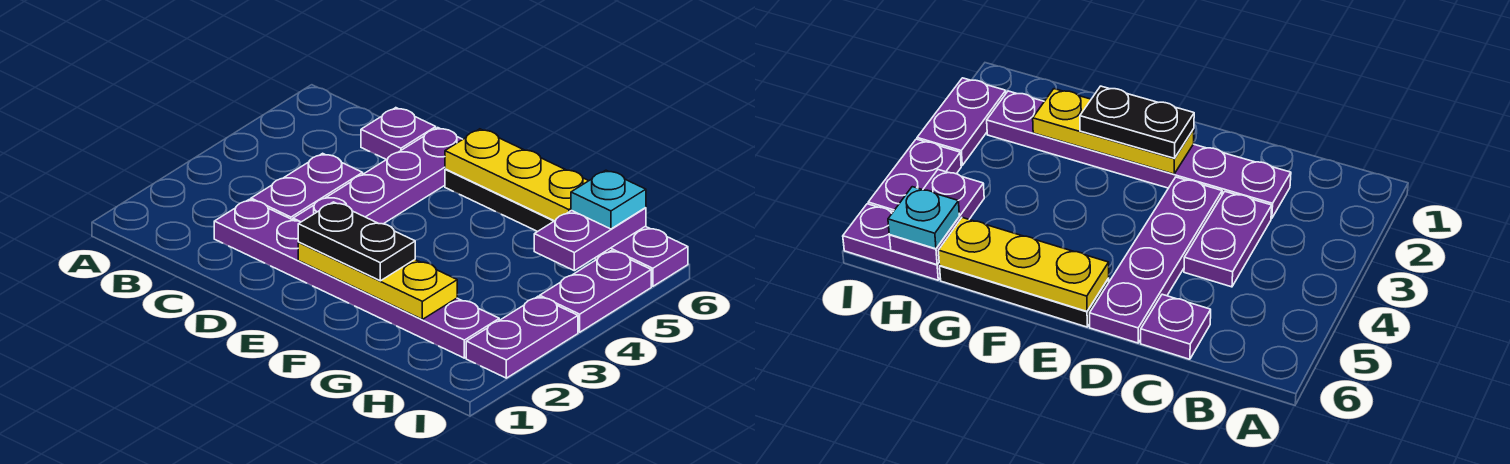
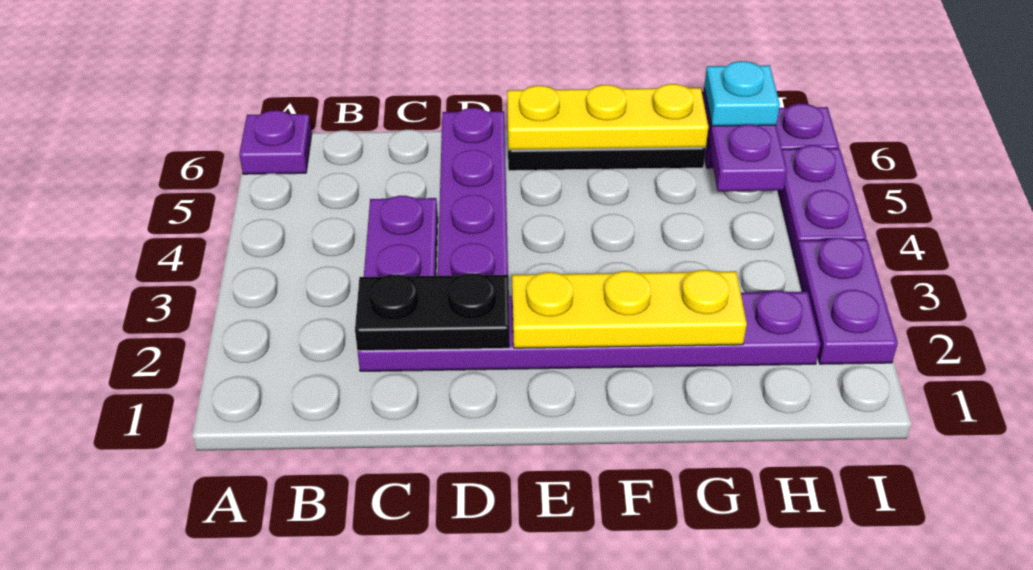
purple 1x1 plate [361,108,436,160] -> purple 1x1 plate moved to [239,110,312,174]
black 1x2 plate [298,202,415,281] -> black 1x2 plate moved to [355,273,510,351]

